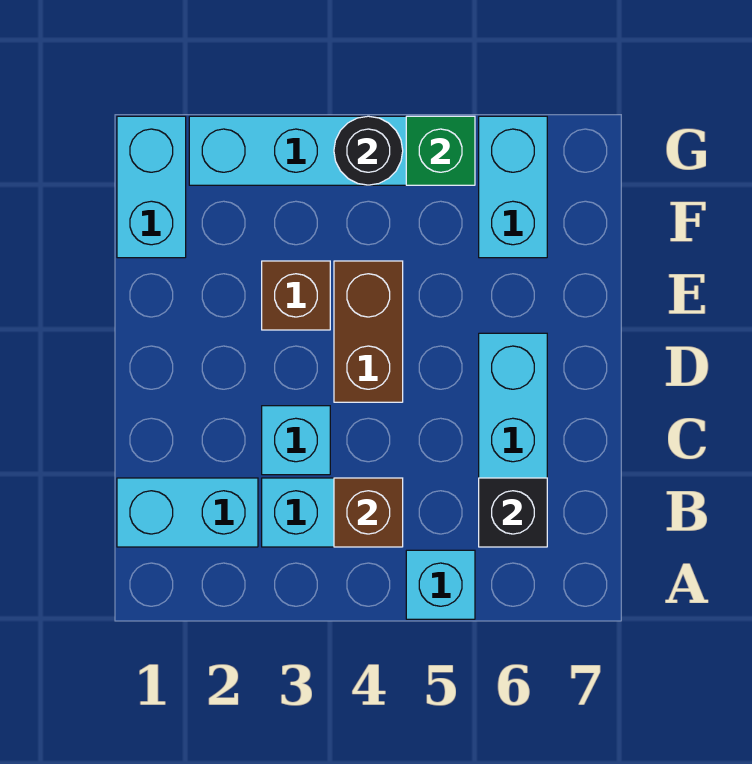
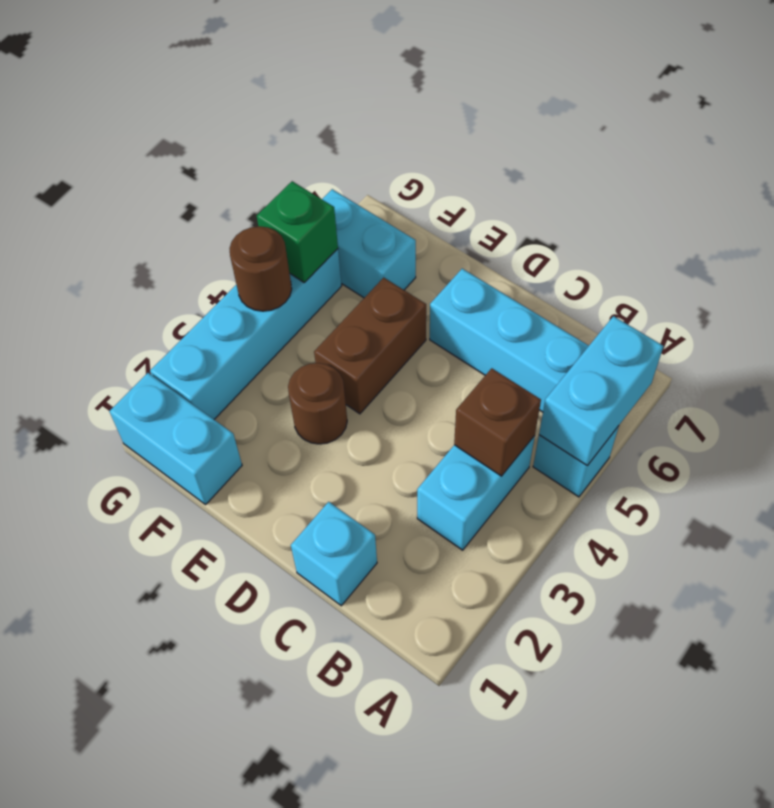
cyan 1x2 brick [117,478,258,547] -> cyan 1x2 brick moved to [539,316,663,466]
black 1x1 brick [479,478,547,547] -> none
cyan 1x1 brick [262,406,330,475] -> cyan 1x1 brick moved to [291,502,377,606]
brown 1x2 brick [334,261,403,402] -> brown 1x2 brick turned to [314,278,426,414]
brown 1x1 brick [262,261,330,330] -> brown 1x1 round brick [288,363,347,444]
black 1x1 round brick [334,116,403,185] -> brown 1x1 round brick [230,226,292,311]

